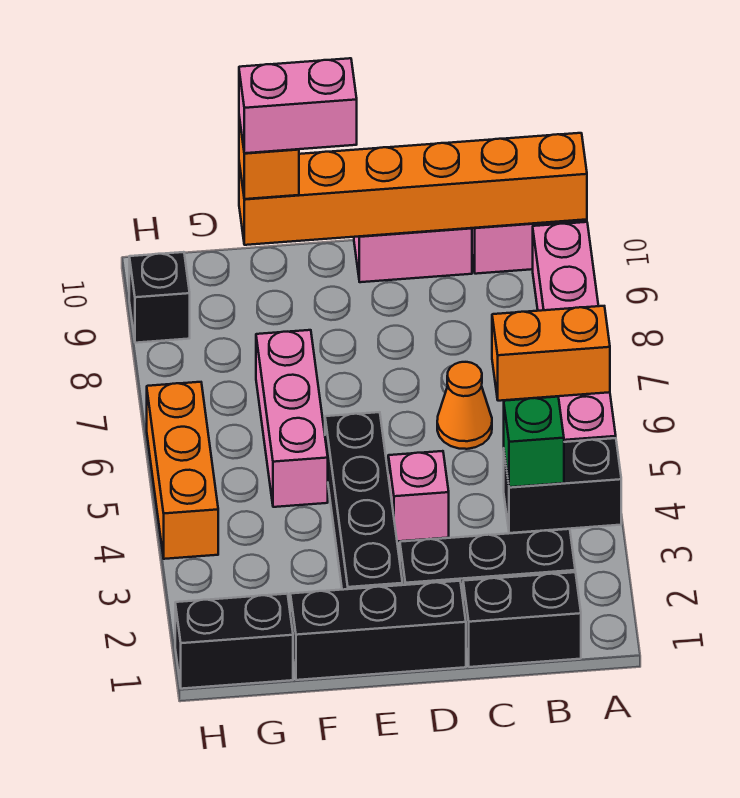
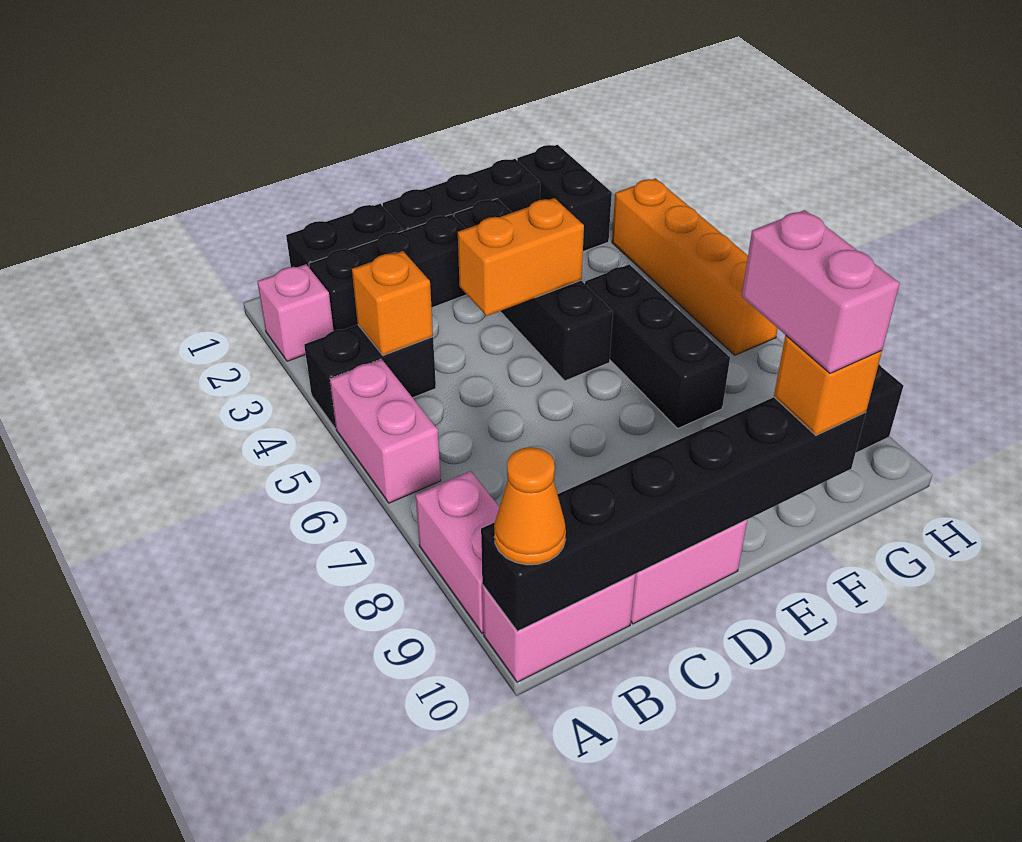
orange 1x2 brick [492,306,610,401] -> orange 1x2 brick moved to [458,198,584,316]
orange 1x6 brick [239,133,587,245] -> black 1x6 brick [481,397,866,631]
green 1x1 brick [504,397,564,487] -> orange 1x1 brick [352,251,433,355]
orange 1x1 cone [437,362,492,449] -> orange 1x1 cone moved to [494,447,566,565]
pink 1x1 brick [388,451,449,541] -> pink 1x1 brick moved to [257,264,334,361]
pink 1x2 brick [239,58,357,153] -> pink 1x2 brick turned to [742,210,900,373]
pink 1x3 brick [256,330,328,507] -> black 1x3 brick [585,264,730,428]
black 1x2 brick [175,594,293,689] -> black 1x2 brick turned to [517,145,612,251]
orange 1x3 brick [147,382,218,559] -> orange 1x4 brick [612,178,778,355]

